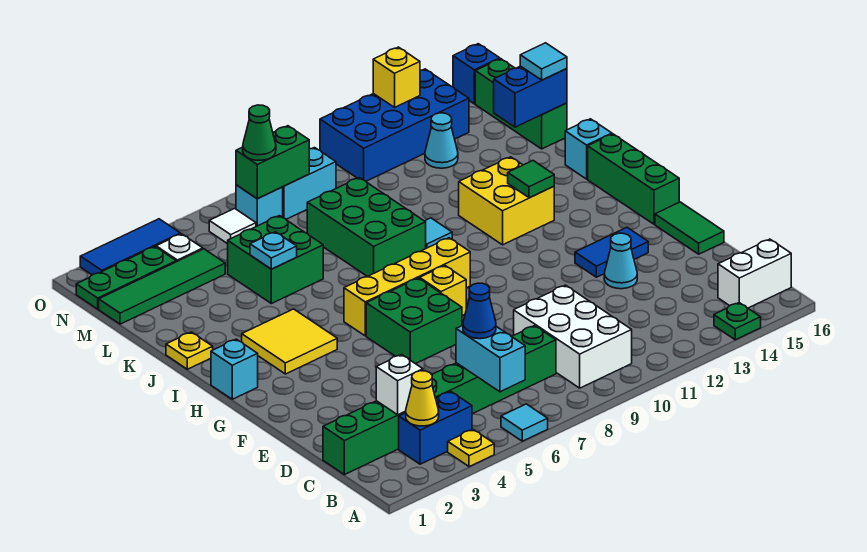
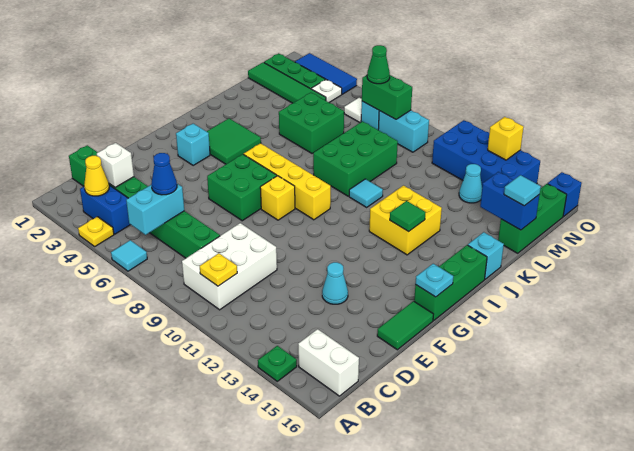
blue 1x2 tile [575,227,648,277] -> none
cyan 1x1 brick [211,339,258,399] -> cyan 1x1 brick moved to [176,124,210,165]
yellow 2x2 tile [242,309,337,374] -> green 2x2 tile [207,118,261,164]
yellow 1x1 plate [166,332,213,369] -> yellow 1x1 plate moved to [200,253,237,286]
cyan 1x1 plate [250,232,297,269] -> cyan 1x1 plate moved to [415,264,453,297]

